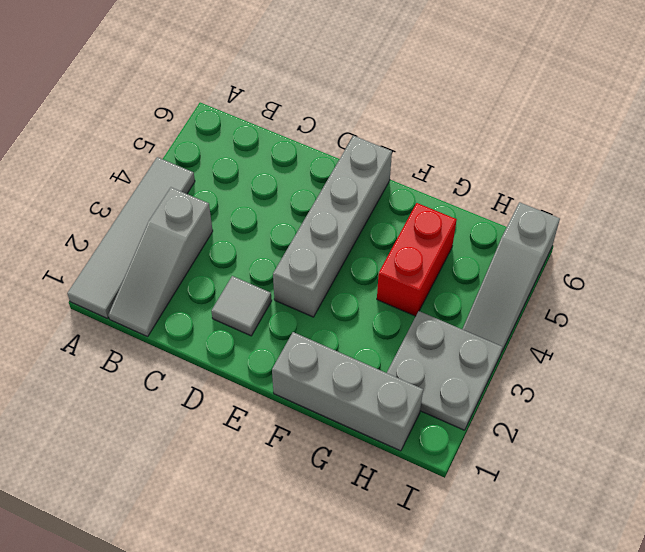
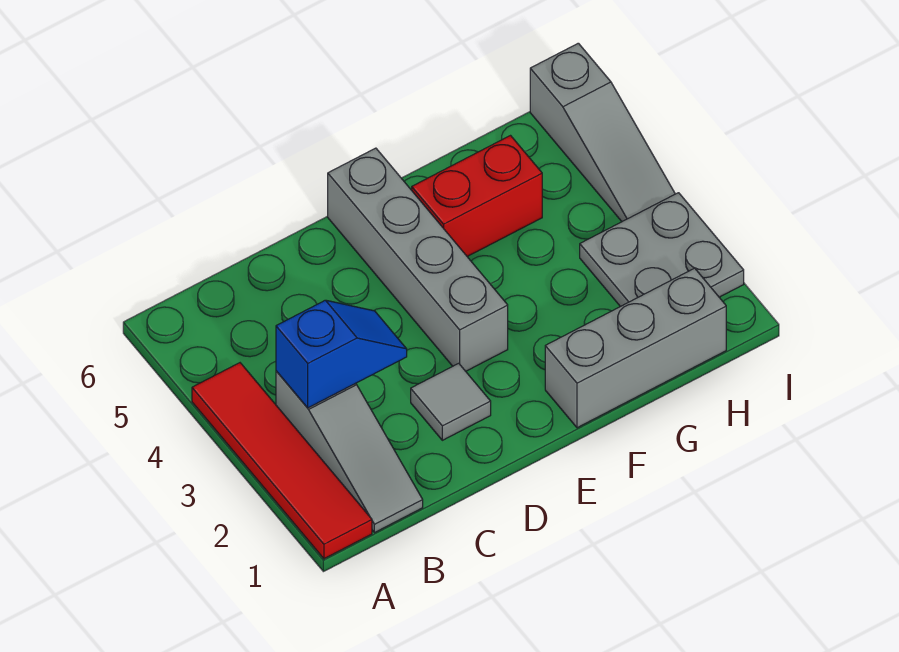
grey 1x4 tile [67,157,195,318] -> red 1x4 tile [192,363,372,559]
none -> blue 1x2 slope [276,300,407,408]
red 1x2 brick [377,203,457,316] -> red 1x2 brick turned to [412,136,542,257]

